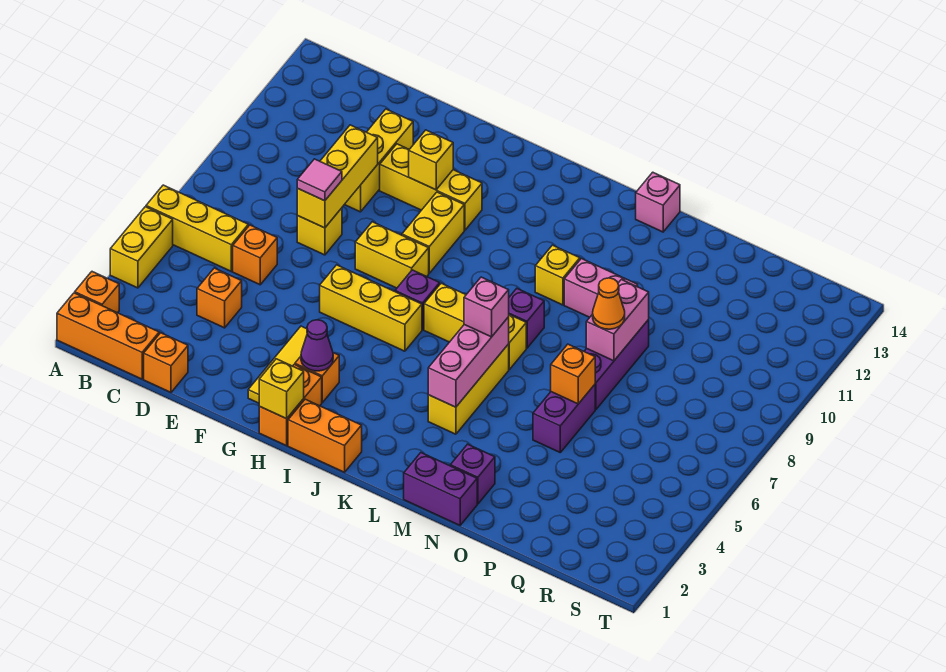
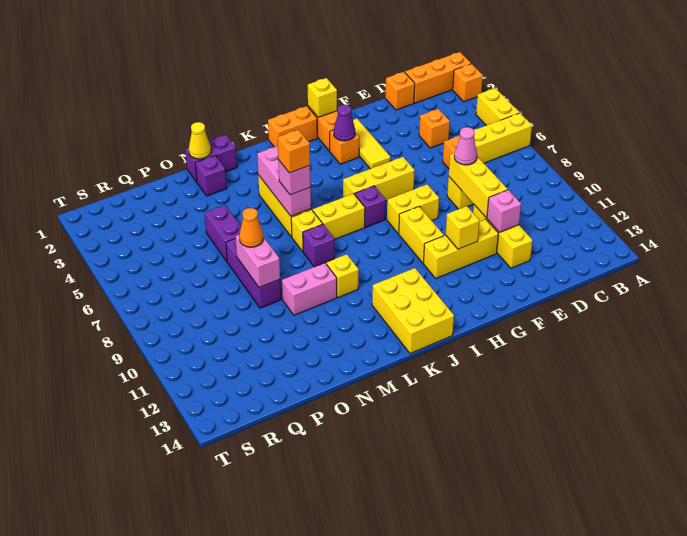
pink 1x1 tile [297,159,342,201] -> pink 1x1 cone [454,127,477,165]
none -> yellow 2x3 brick [372,268,454,354]
pink 1x1 brick [636,172,680,232] -> pink 1x1 brick moved to [487,190,521,233]
none -> yellow 1x1 cone [189,122,211,159]
orange 1x1 brick [551,344,595,404] -> orange 1x1 brick moved to [278,130,310,173]

